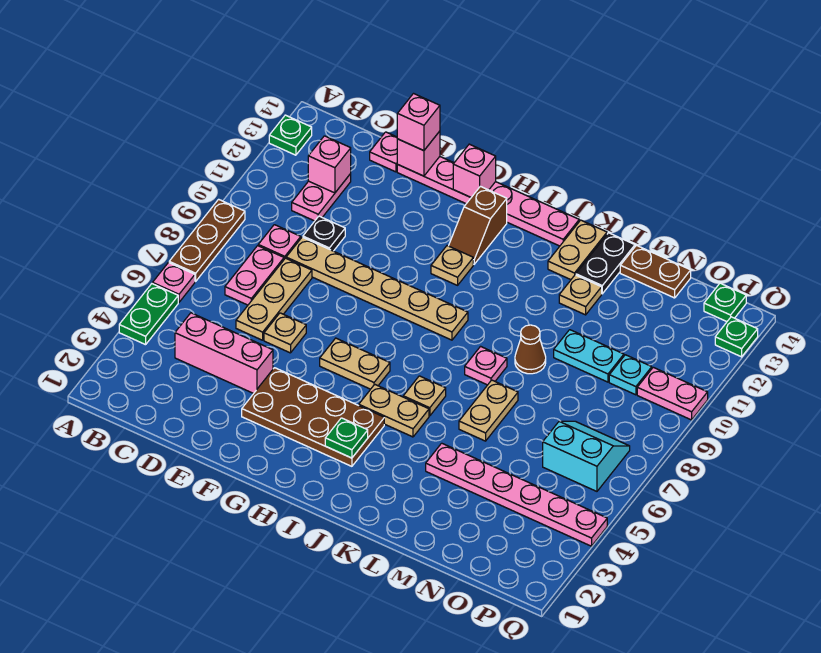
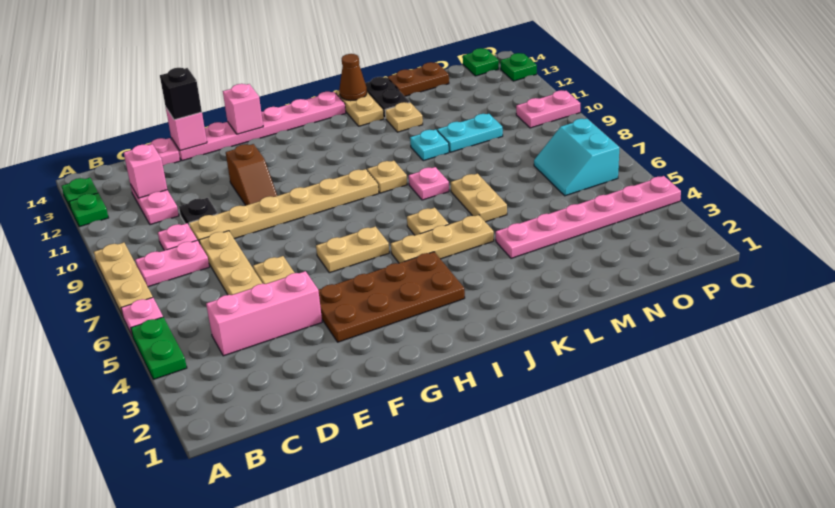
brown 1x3 plate [169,199,245,281] -> tan 1x3 plate [94,243,153,316]
pink 1x2 plate [225,246,284,305] -> pink 1x2 plate turned to [135,240,209,287]
pink 1x1 brick [397,94,440,151] -> black 1x1 brick [160,68,202,120]
tan 1x1 plate [431,246,473,285] -> tan 1x1 plate moved to [367,161,407,193]
brown 1x2 slope [449,186,507,264] -> brown 1x2 slope moved to [226,144,277,205]
green 1x1 plate [325,418,368,458] -> green 1x1 plate moved to [69,193,108,227]
tan 1x2 plate [359,385,429,437] -> tan 1x3 plate [391,215,494,263]
brown 1x1 cone [515,325,546,374] -> brown 1x1 cone moved to [339,54,367,101]
cyan 2x2 slope [543,421,630,491] -> cyan 2x2 slope turned to [534,119,619,196]
cyan 1x1 plate [609,355,652,395] -> cyan 1x1 plate moved to [410,130,449,161]

